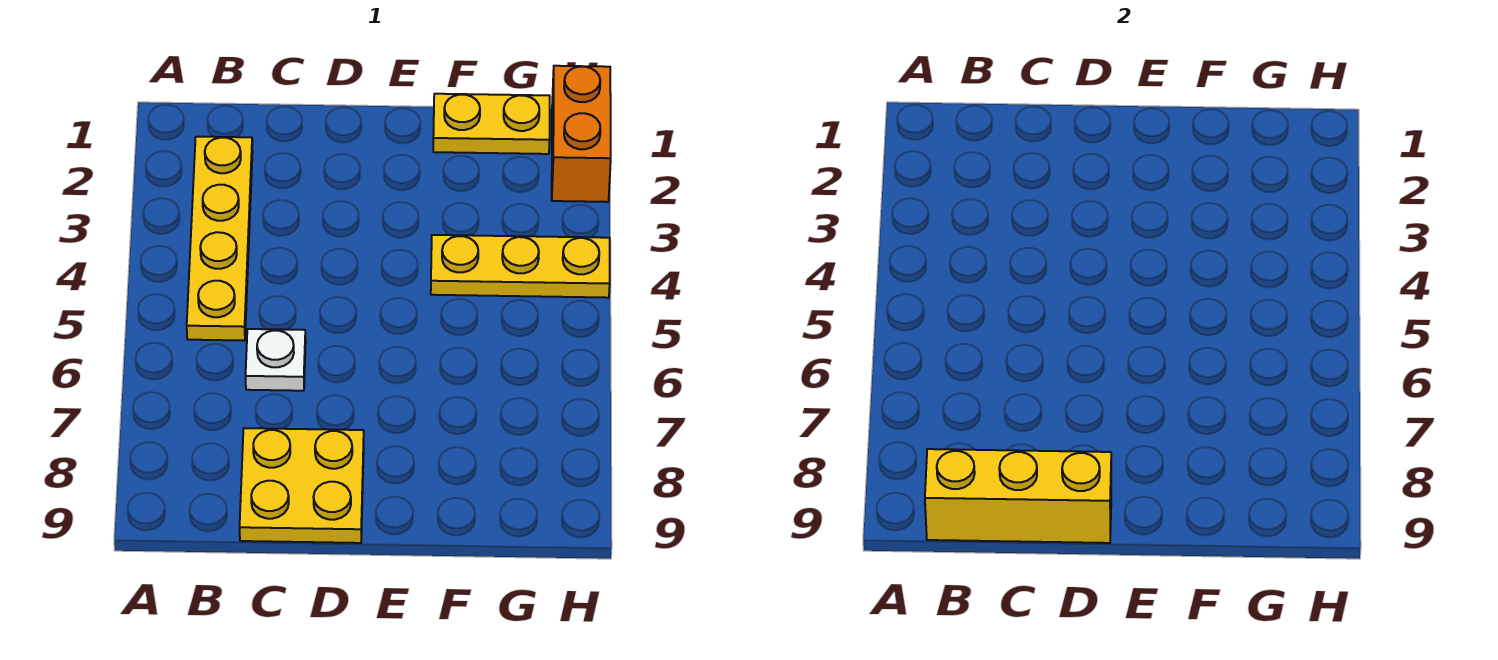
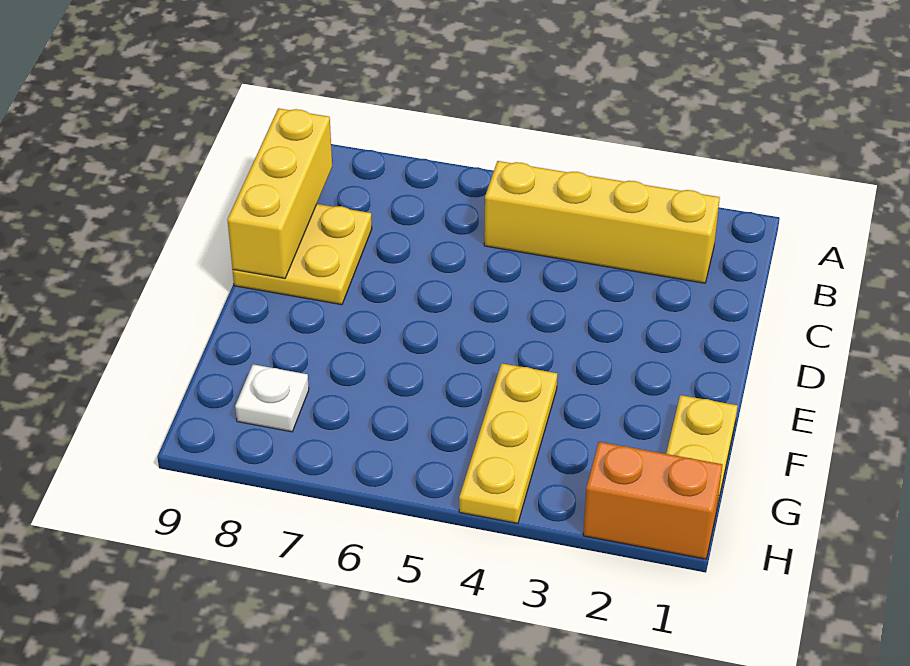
yellow 1x4 plate [187,137,253,341] -> yellow 1x4 brick [484,161,720,283]
white 1x1 plate [246,329,306,391] -> white 1x1 plate moved to [235,364,309,432]

